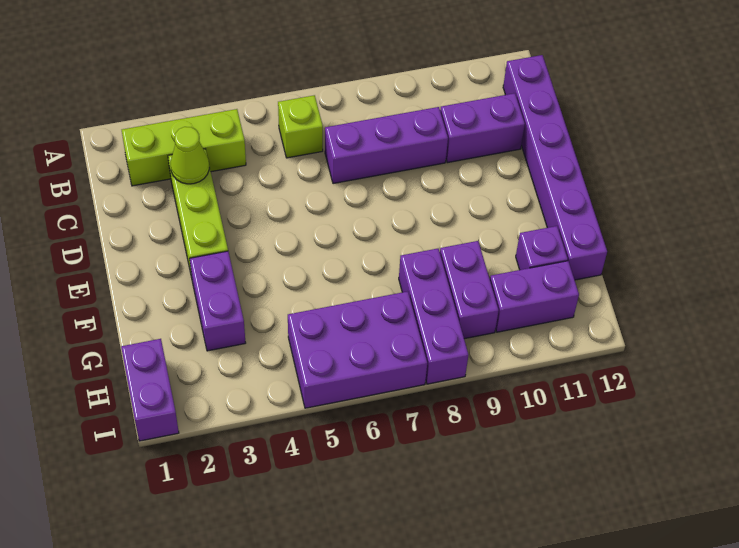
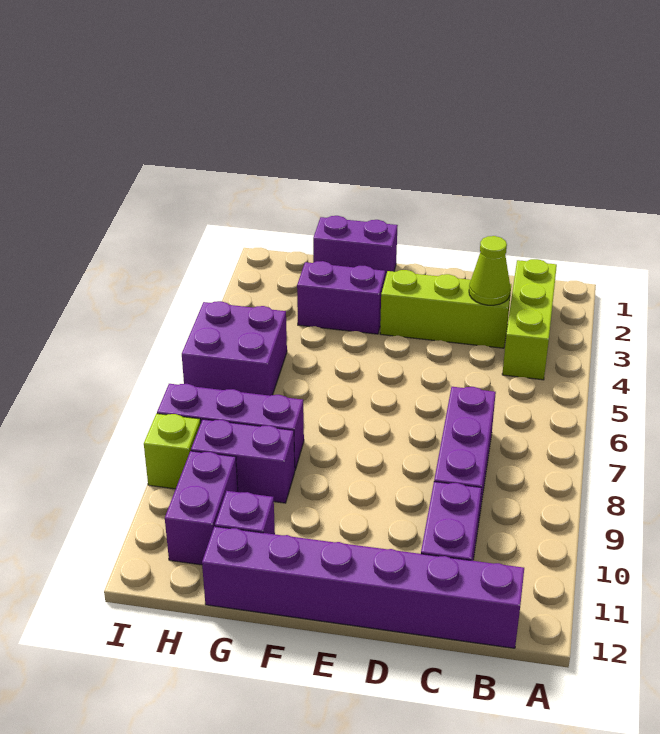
lime 1x1 brick [278,95,323,158] -> lime 1x1 brick moved to [144,414,201,489]
purple 1x2 brick [121,339,179,441] -> purple 1x2 brick moved to [313,216,398,278]
purple 2x3 brick [288,291,427,408] -> purple 2x2 brick [182,301,287,396]

